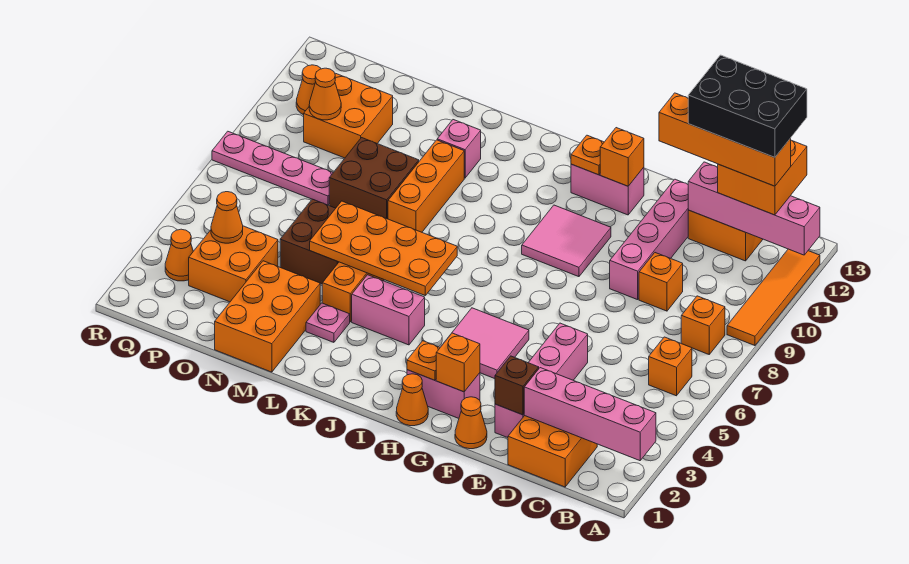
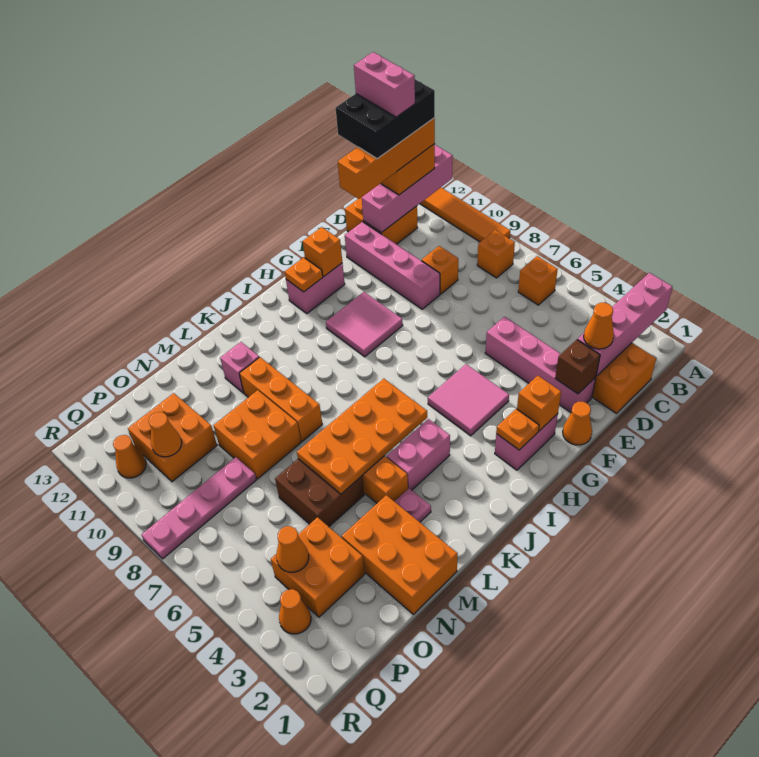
none -> pink 1x2 brick [354,52,415,117]
orange 1x1 cone [396,374,428,426] -> orange 1x1 cone moved to [584,303,614,349]
brown 2x2 brick [329,138,419,219] -> orange 2x2 brick [214,390,301,479]

